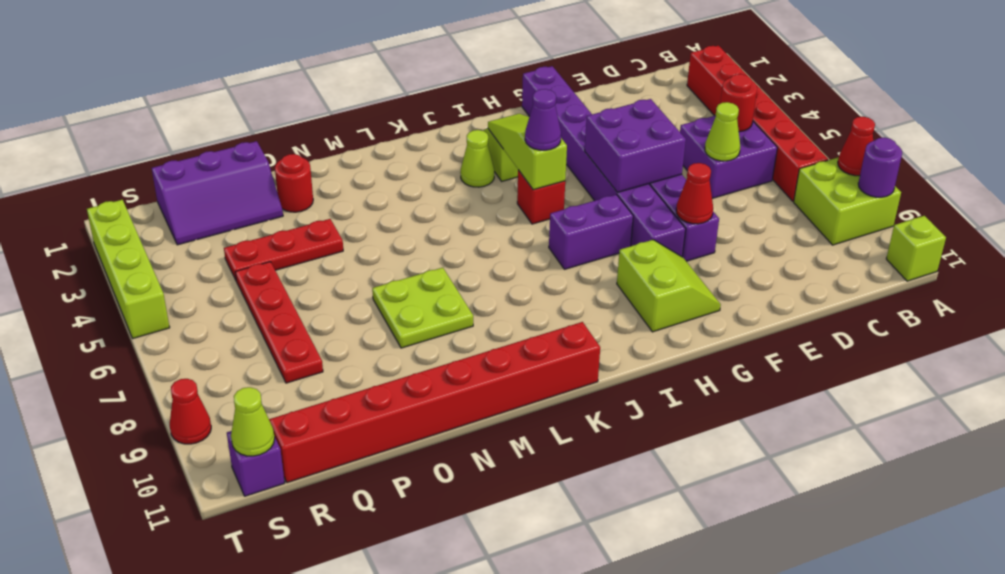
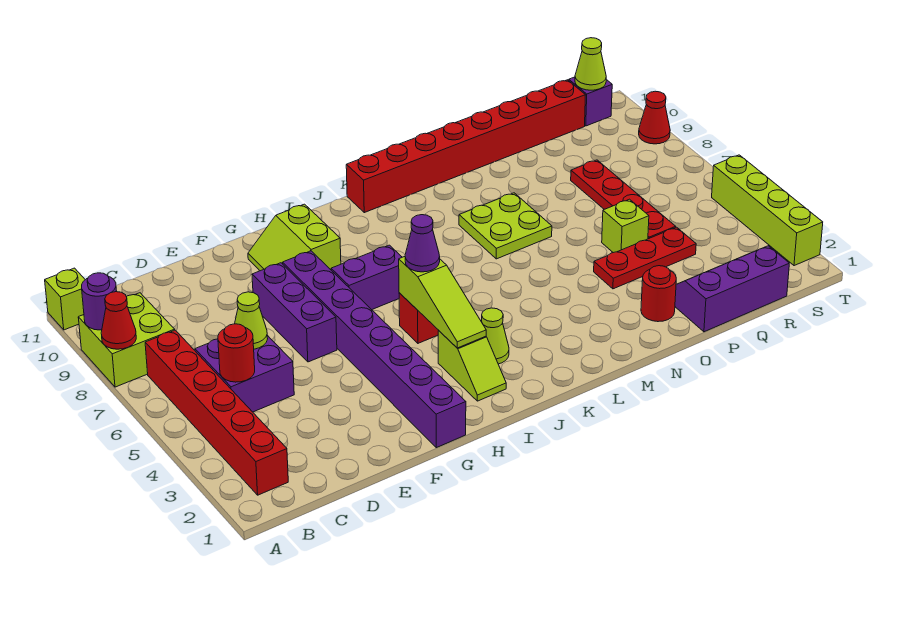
purple 2x2 brick [585,99,686,192] -> none
red 1x1 cone [676,163,713,224] -> none
none -> lime 1x1 brick [602,199,649,253]

